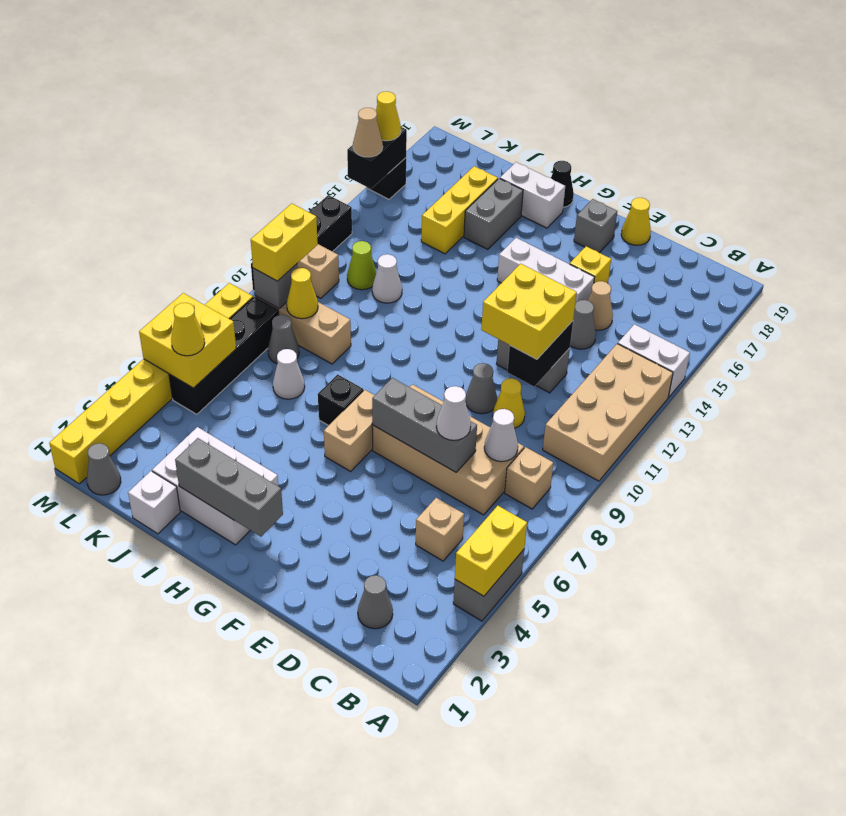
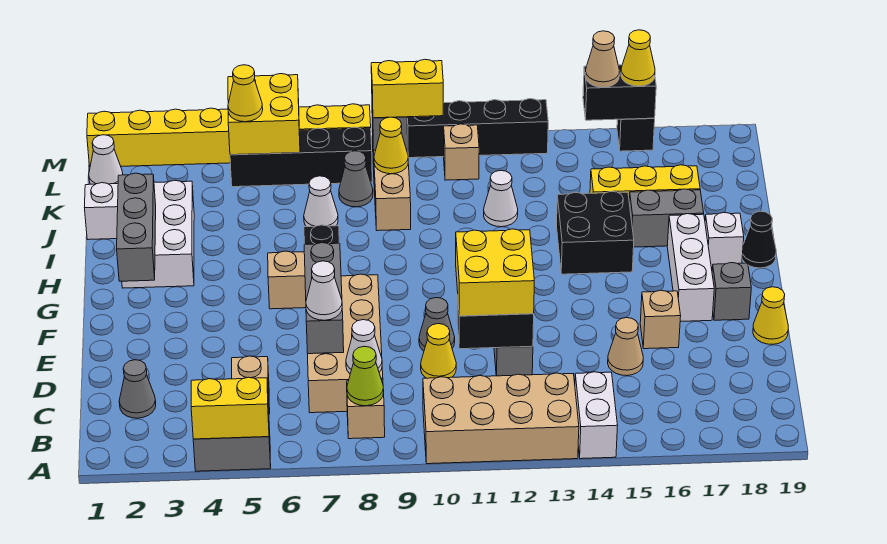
grey 1x1 cone [570,300,596,349] -> none
white 1x3 brick [497,238,595,303] -> white 1x3 brick moved to [667,214,714,321]
yellow 1x1 brick [570,246,611,283] -> tan 1x1 brick [640,290,681,349]
none -> black 2x2 brick [557,191,634,274]
white 1x2 brick [500,162,565,228] -> white 1x1 brick [705,212,744,269]
lime 1x1 cone [347,241,376,290] -> lime 1x1 cone moved to [347,346,384,406]
grey 1x1 cone [87,443,121,495] -> white 1x1 cone [89,135,123,184]

